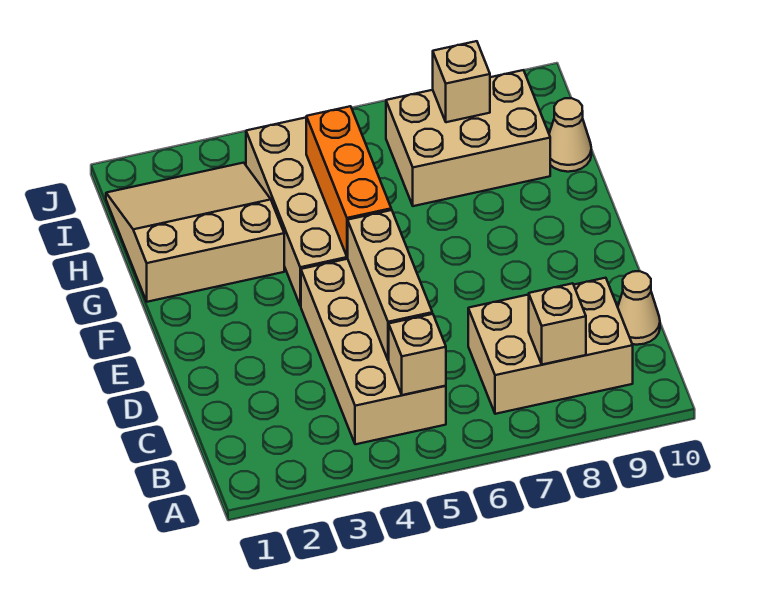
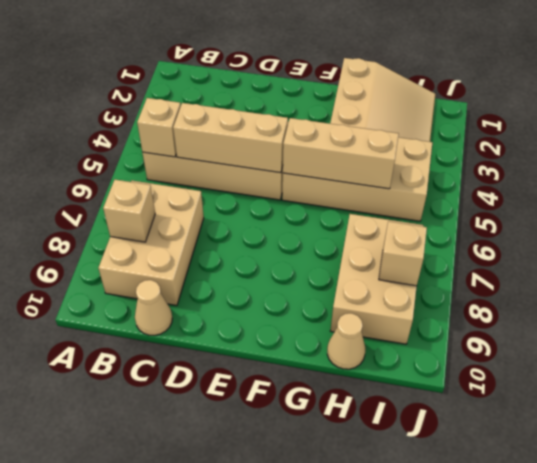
orange 1x3 brick [306,106,391,257] -> tan 1x3 brick [283,118,399,189]

